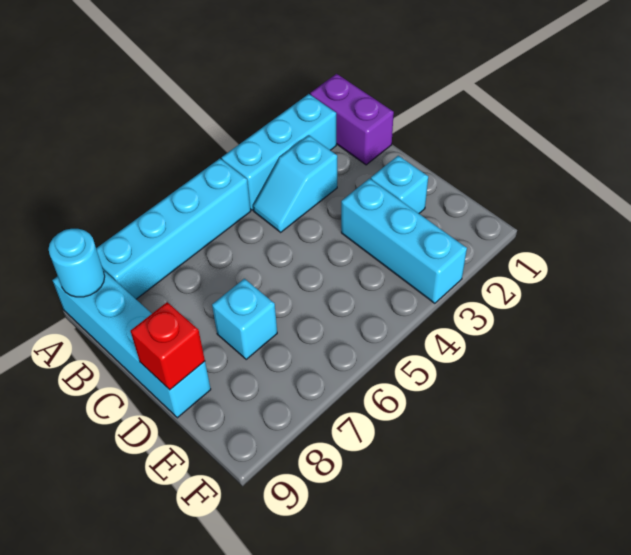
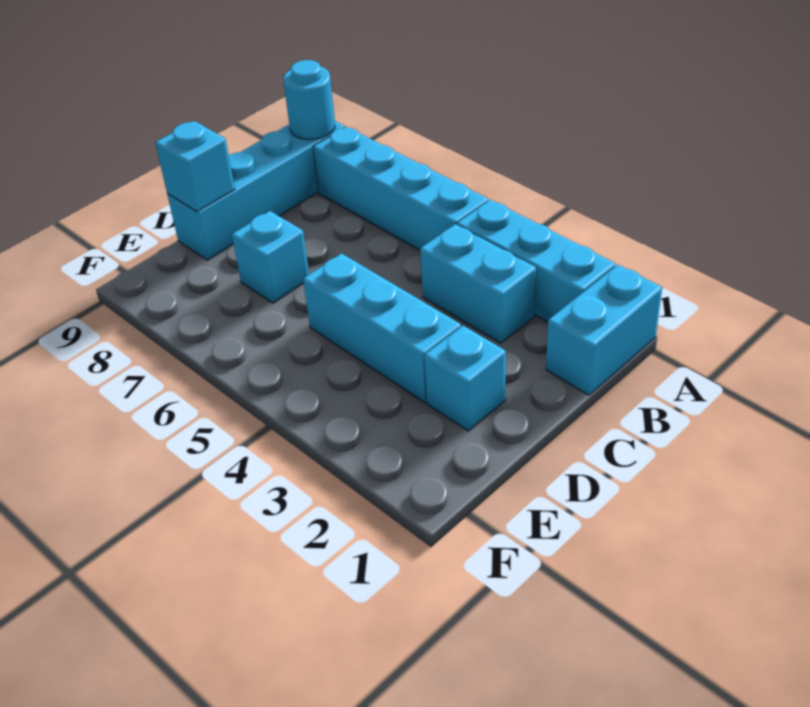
purple 1x2 brick [310,74,394,165] -> cyan 1x2 brick [546,265,662,395]
cyan 1x2 slope [253,135,337,232] -> cyan 1x2 brick [420,224,536,343]
cyan 1x3 brick [341,179,467,303] -> cyan 1x3 brick turned to [303,253,461,403]
red 1x1 brick [131,302,205,390] -> cyan 1x1 brick [155,121,235,212]

